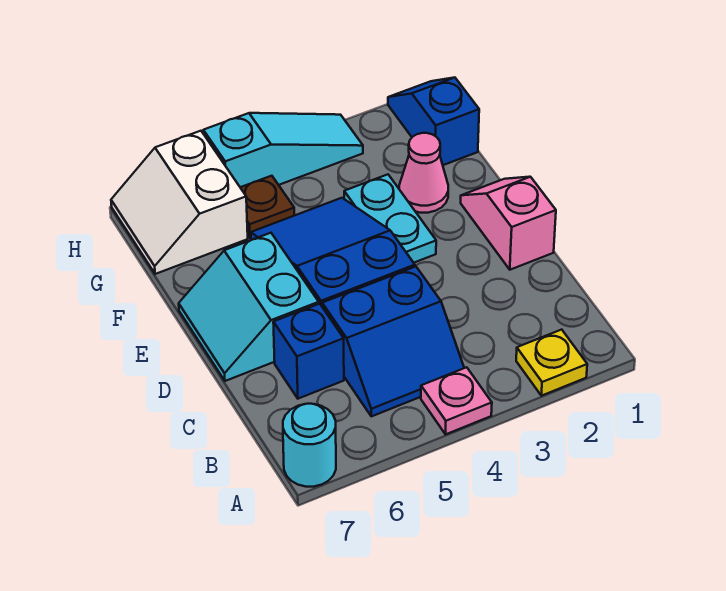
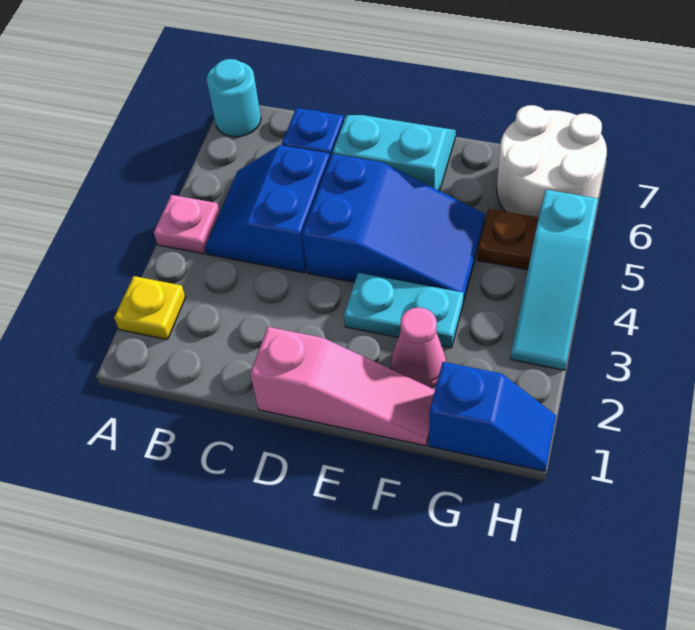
pink 1x2 slope [461,177,556,270] -> pink 1x3 slope [250,327,435,446]
white 2x2 slope [111,131,248,274] -> white 2x2 round brick [497,105,607,217]

